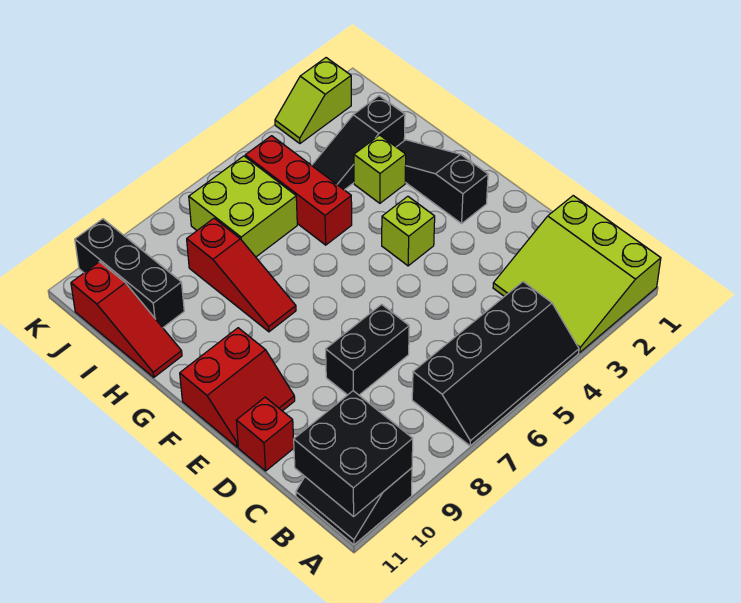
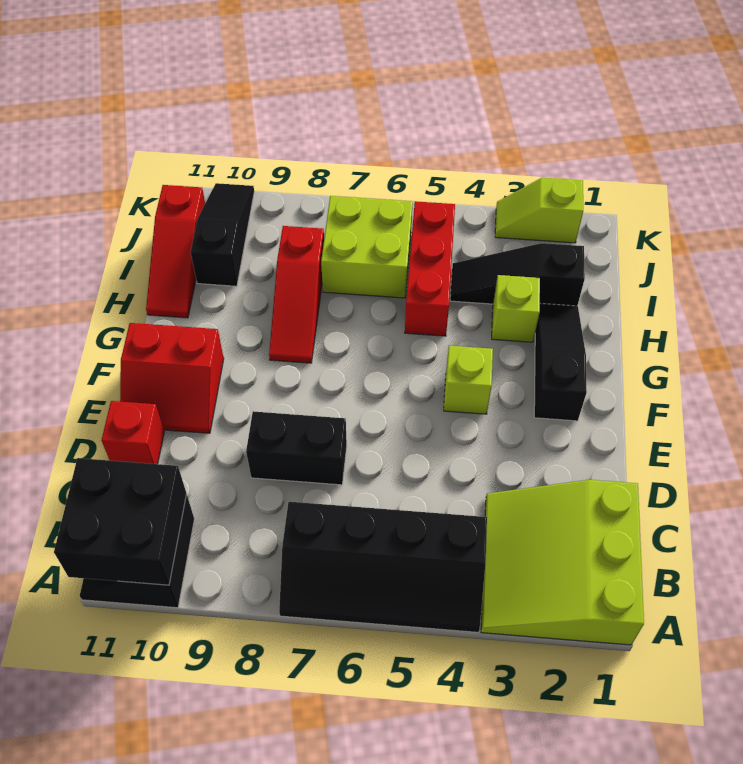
black 1x3 brick [75,219,184,328] -> black 1x3 slope [191,183,254,286]

